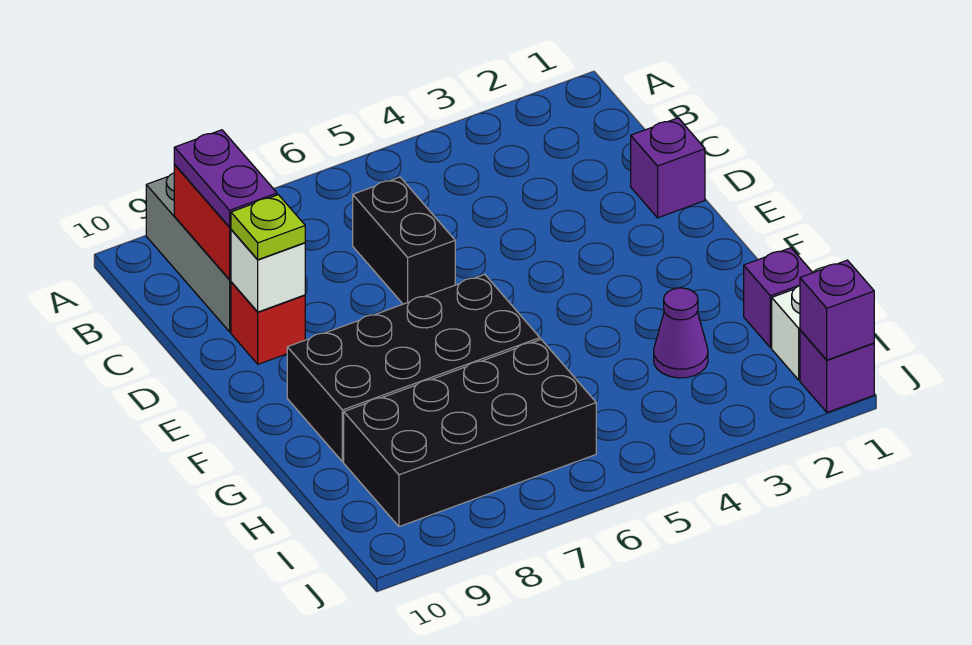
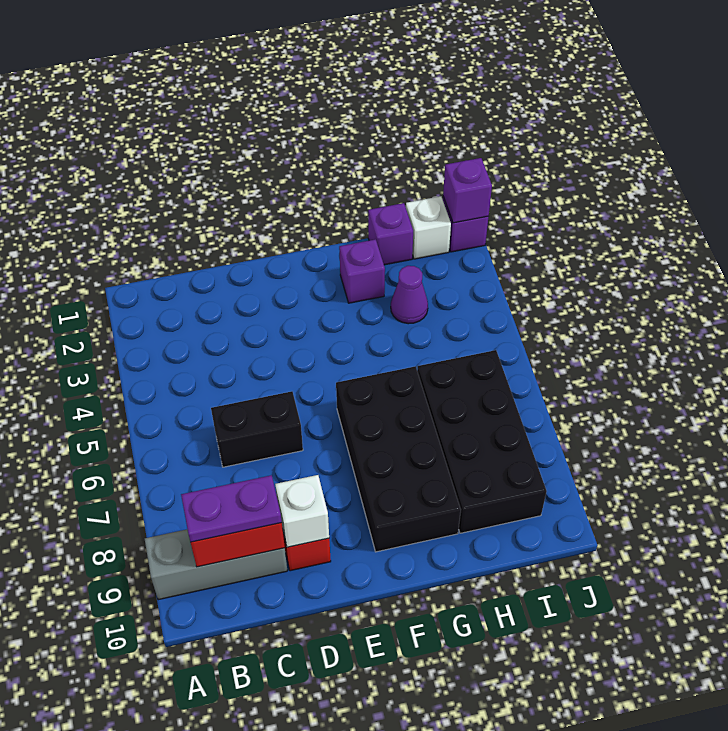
purple 1x1 brick [631,118,705,218] -> purple 1x1 brick moved to [339,239,385,303]
lime 1x1 plate [231,195,305,260] -> none

